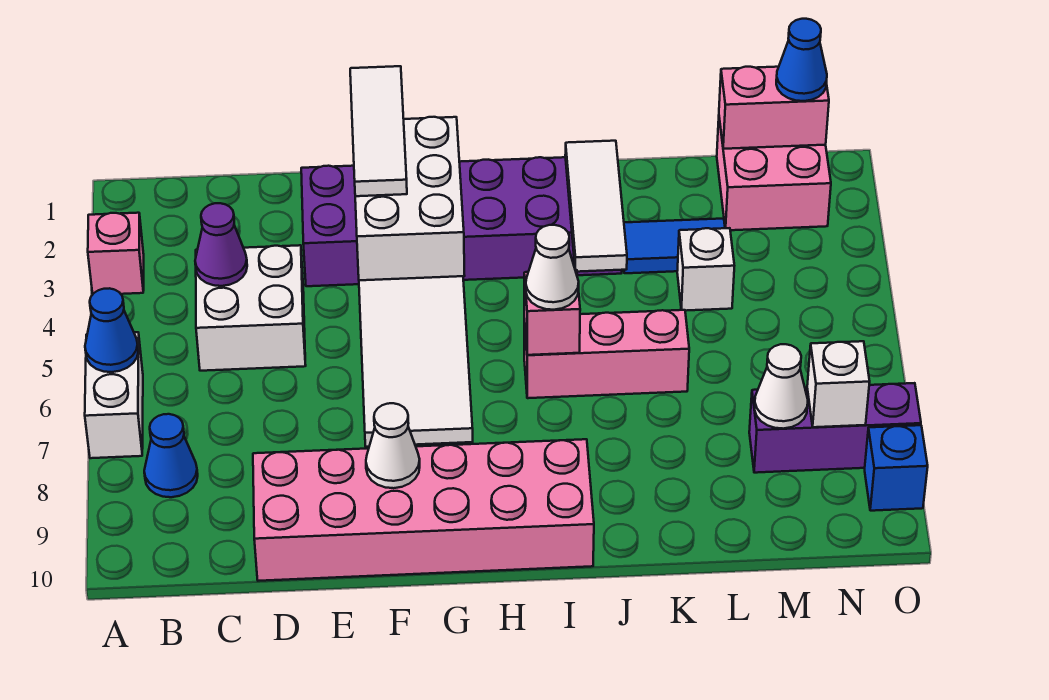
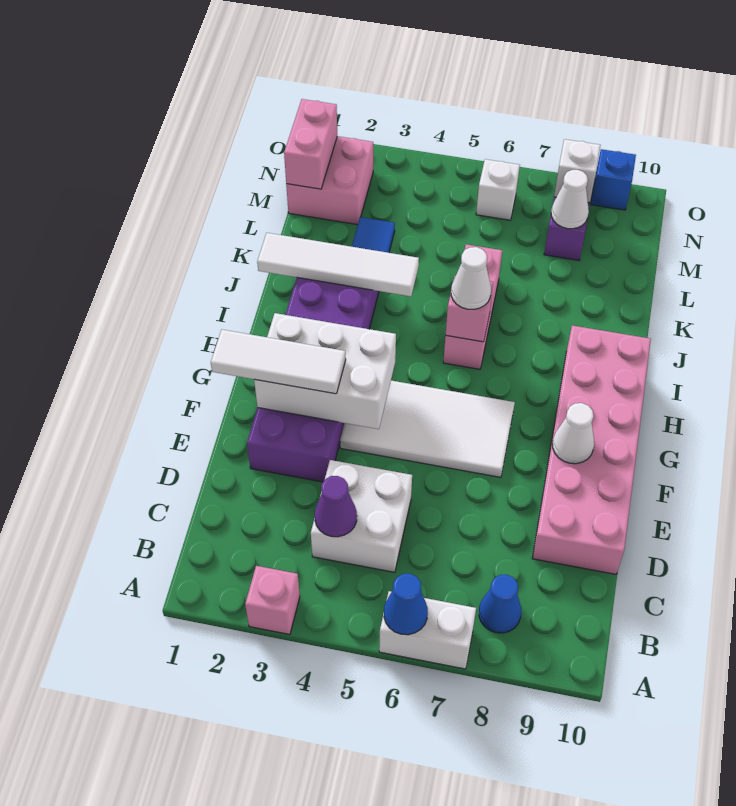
white 1x3 tile [565,141,627,272] -> white 1x4 tile [257,233,419,296]
white 1x1 brick [677,228,734,311] -> white 1x1 brick moved to [476,159,520,220]
blue 1x1 cone [776,19,827,101] -> none

